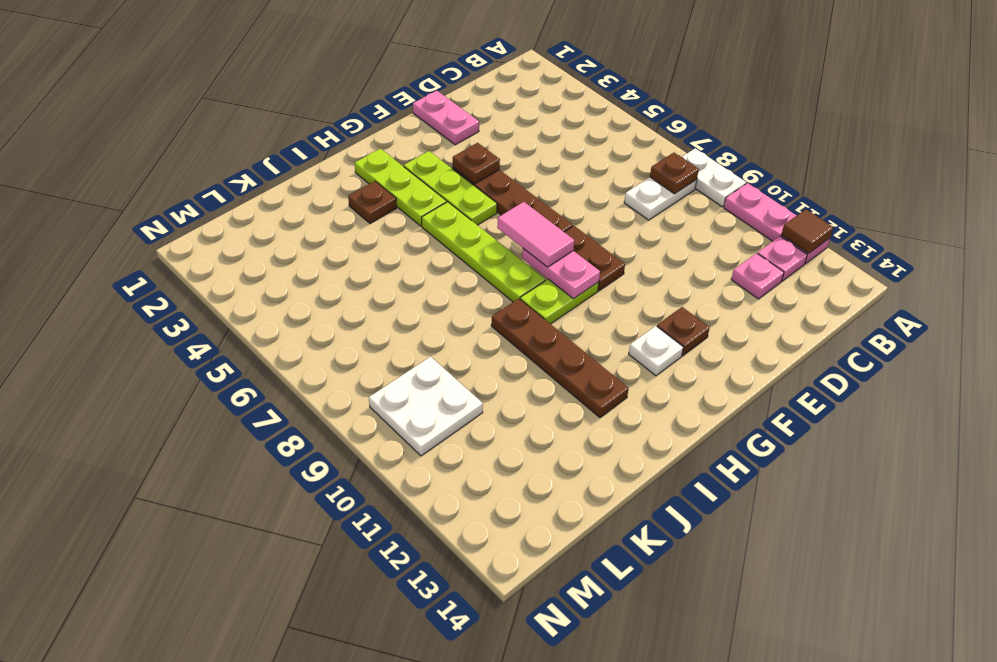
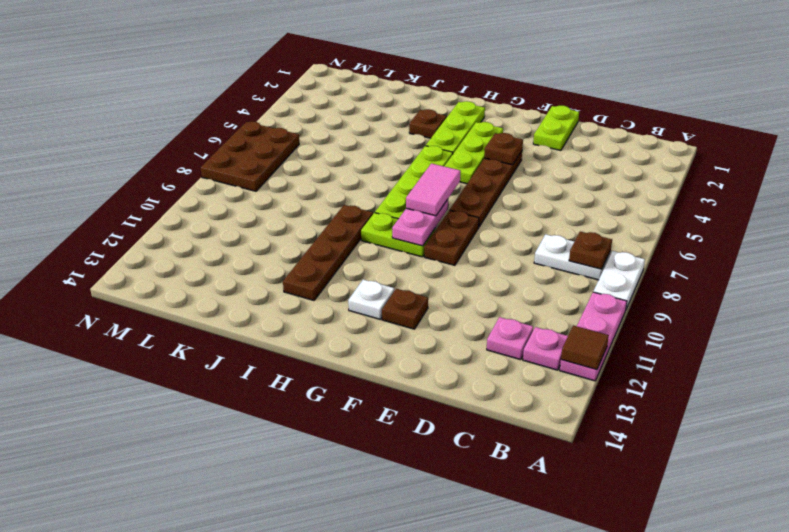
pink 1x2 plate [413,91,479,145] -> lime 1x2 plate [533,106,579,150]
white 2x2 plate [369,357,483,456] -> none
none -> brown 2x3 plate [201,121,299,191]

